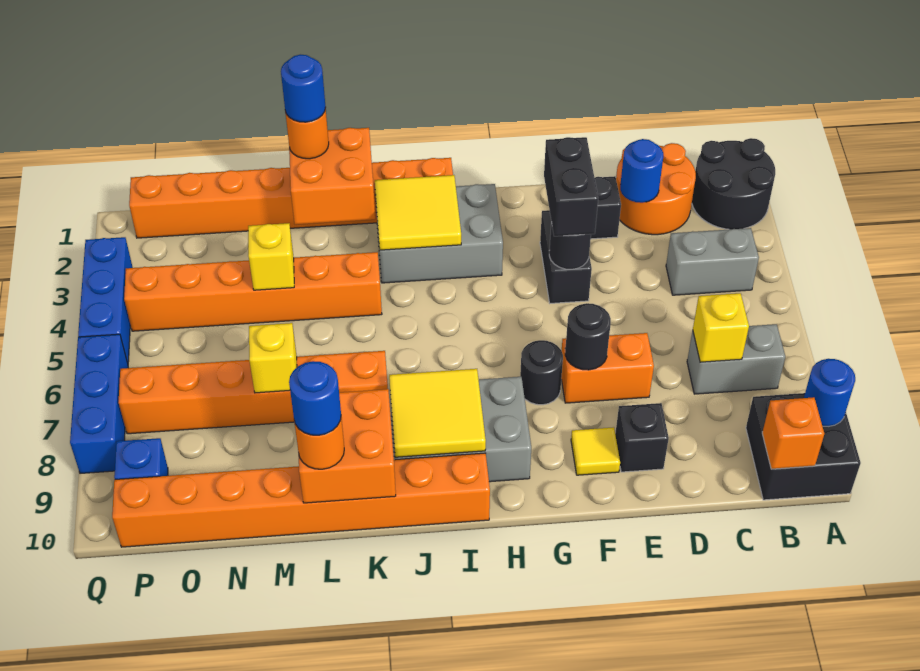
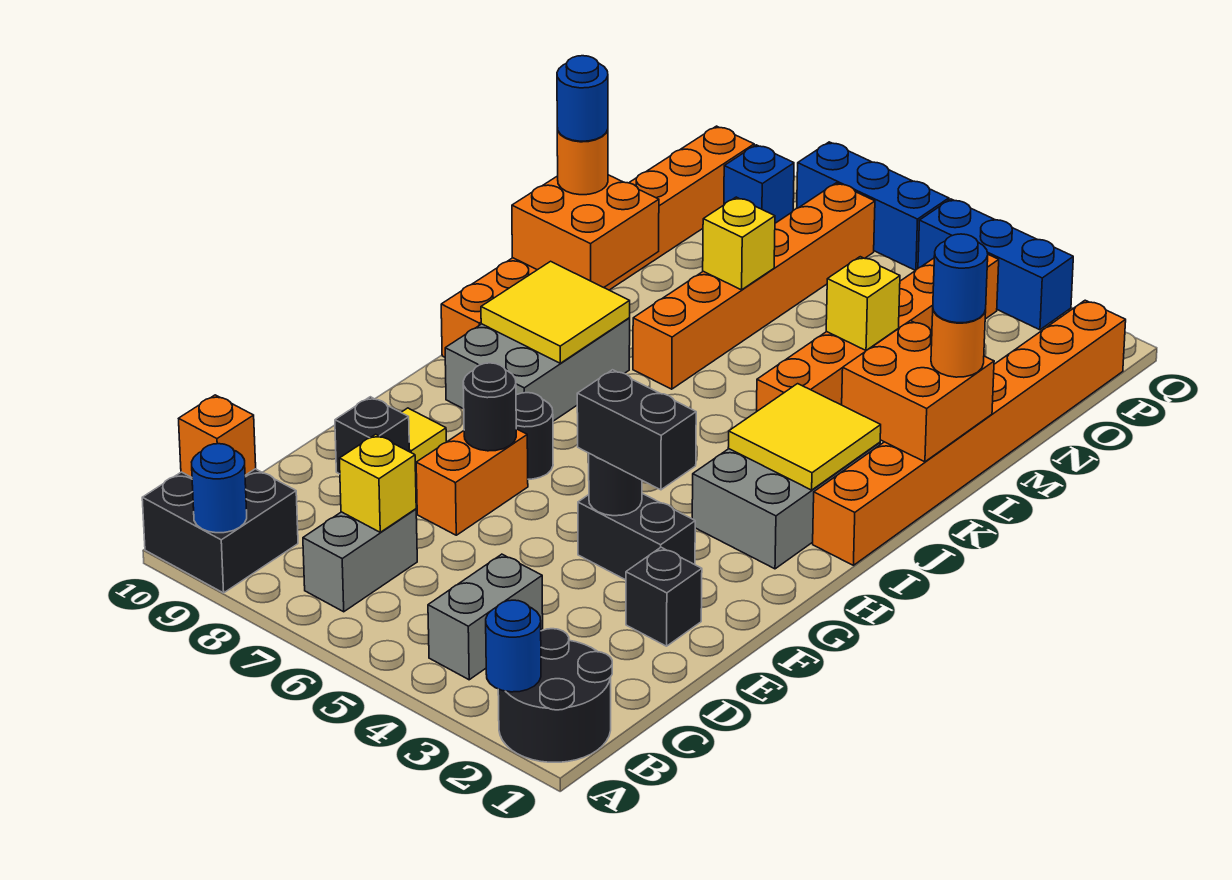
orange 2x2 round brick [616,143,696,235] -> none
blue 1x1 round brick [620,139,663,203] -> blue 1x1 round brick moved to [486,600,541,692]

